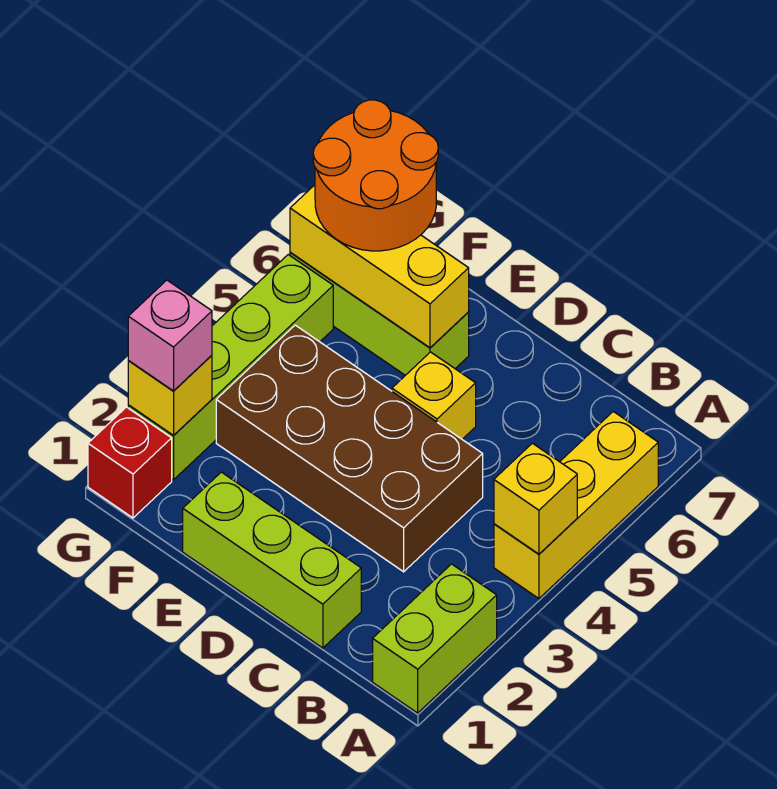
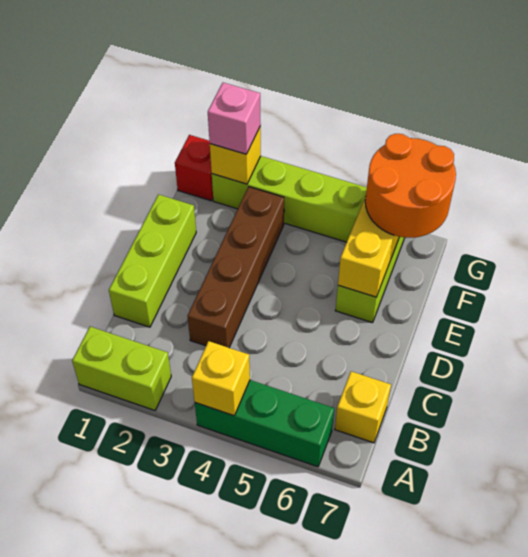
yellow 1x3 brick [494,411,658,599] -> green 1x3 brick [195,380,334,467]
brown 2x4 brick [216,325,483,572] -> brown 1x4 brick [187,187,284,348]
yellow 1x1 brick [392,352,476,439] -> yellow 1x1 brick moved to [335,371,391,443]

